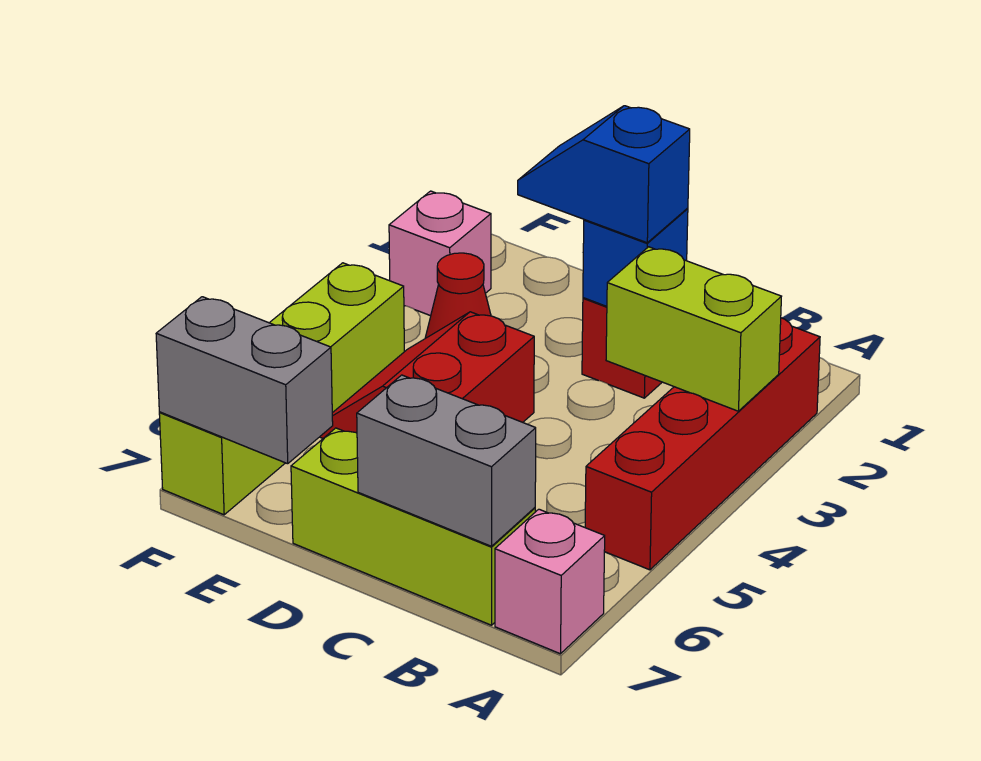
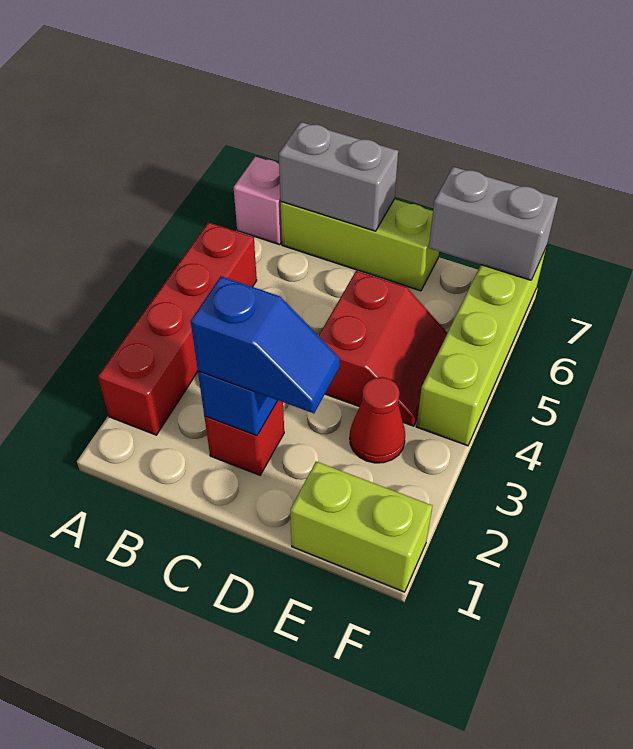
lime 1x2 brick [606,247,781,411] -> lime 1x2 brick moved to [290,462,432,592]
pink 1x1 brick [389,191,491,316] -> none

